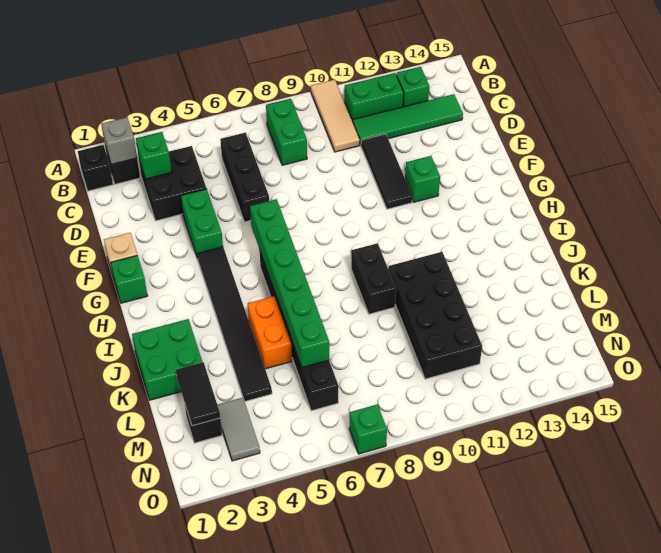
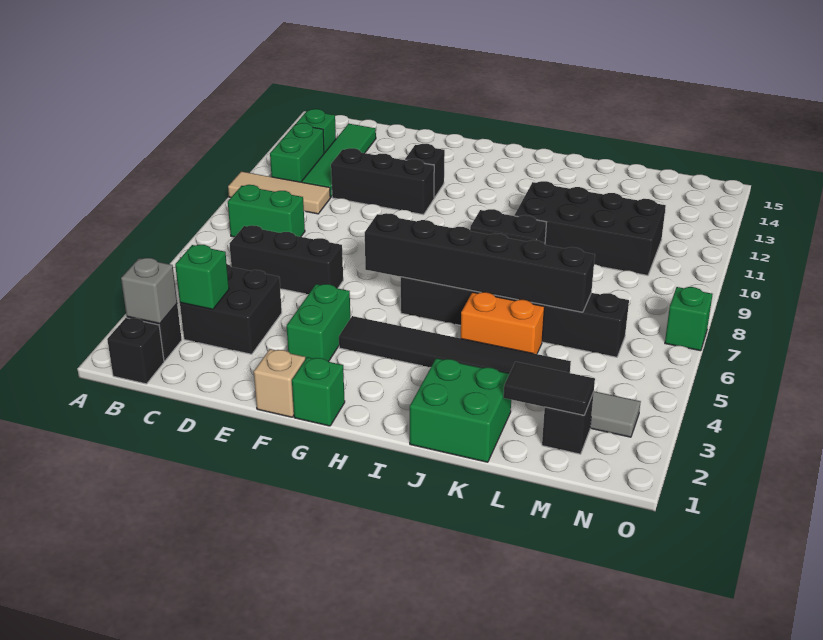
black 1x3 tile [361,134,412,209] -> black 1x3 brick [331,148,434,215]
green 1x2 brick [181,189,223,256] -> green 1x2 brick turned to [287,284,350,362]
green 1x1 brick [405,156,440,202] -> black 1x1 brick [405,144,445,198]
green 1x6 brick [250,199,329,367] -> black 1x6 brick [365,213,595,312]

